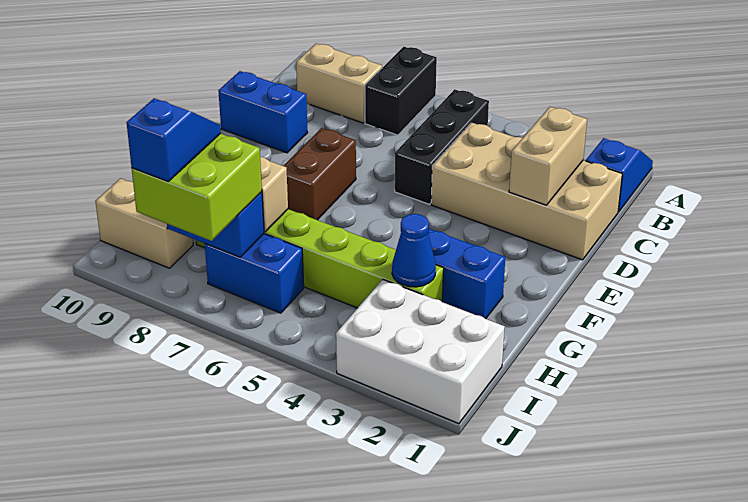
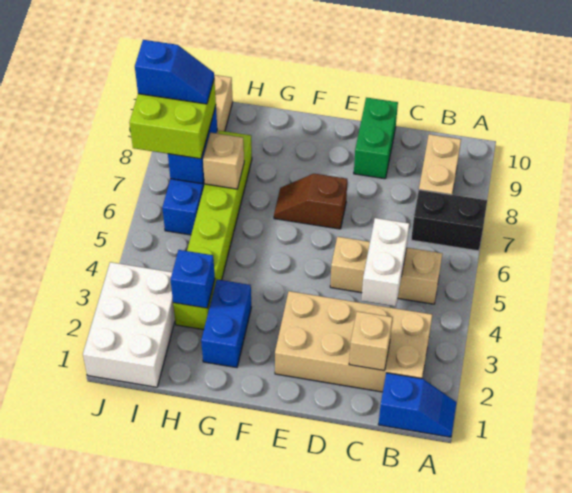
black 1x3 brick [395,89,489,204] -> tan 1x3 brick [330,237,442,304]
tan 2x4 brick [431,123,622,260] -> tan 2x4 brick turned to [275,291,432,392]
tan 1x2 brick [509,107,587,205] -> tan 1x1 brick [349,311,393,371]
none -> white 1x2 brick [361,218,409,307]
blue 1x2 brick [218,71,308,153] -> green 1x2 brick [354,98,398,179]
brown 1x2 brick [284,128,356,220] -> brown 1x2 slope [274,174,347,229]
blue 1x1 cone [392,214,436,287] -> blue 1x1 brick [171,250,215,308]

